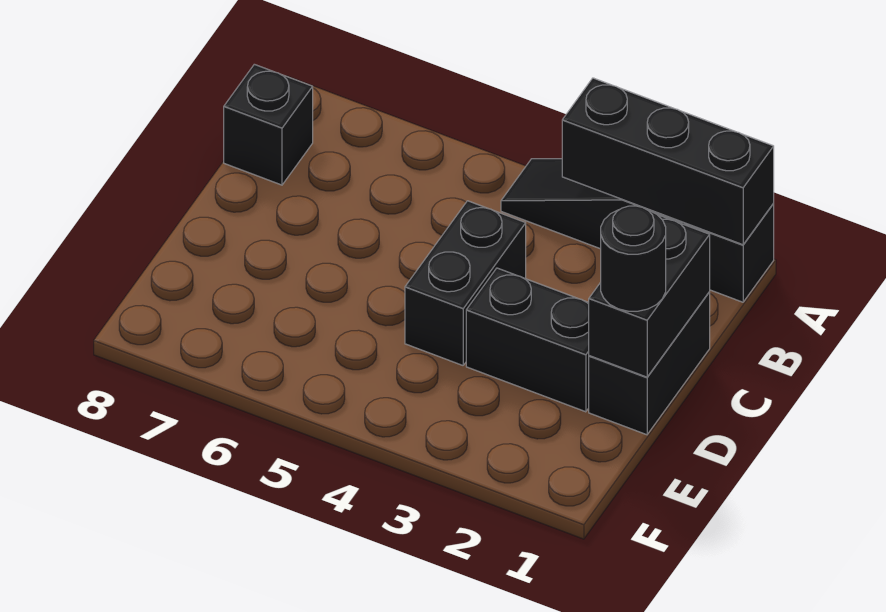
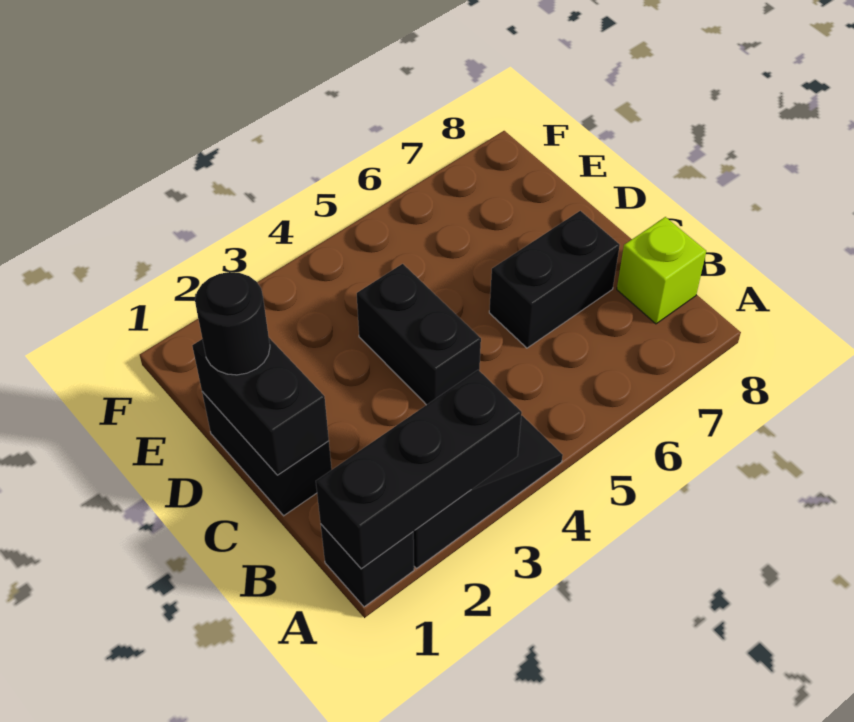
black 1x1 brick [224,64,313,185] -> lime 1x1 brick [617,217,706,324]
black 1x2 brick [466,268,589,412] -> black 1x2 brick moved to [489,211,620,348]

